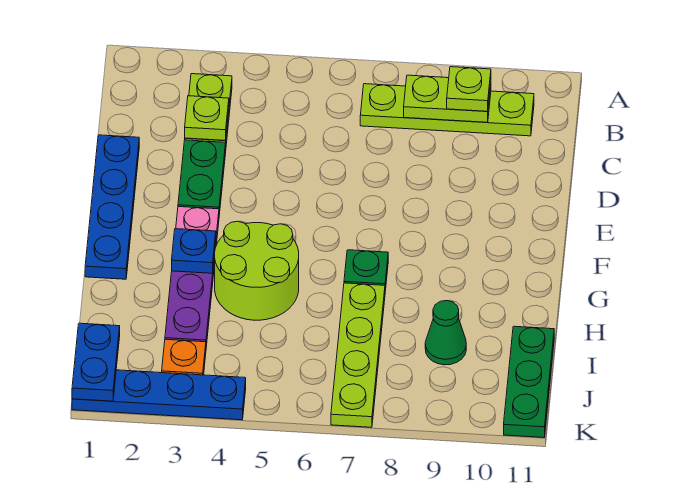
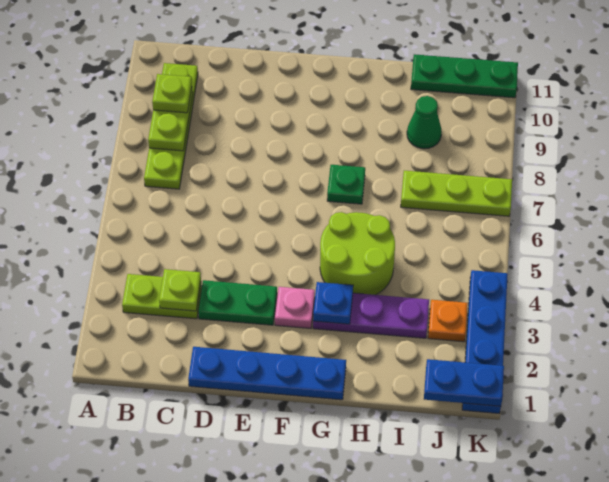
lime 1x4 plate [331,283,385,427] -> lime 1x3 plate [401,171,512,216]

